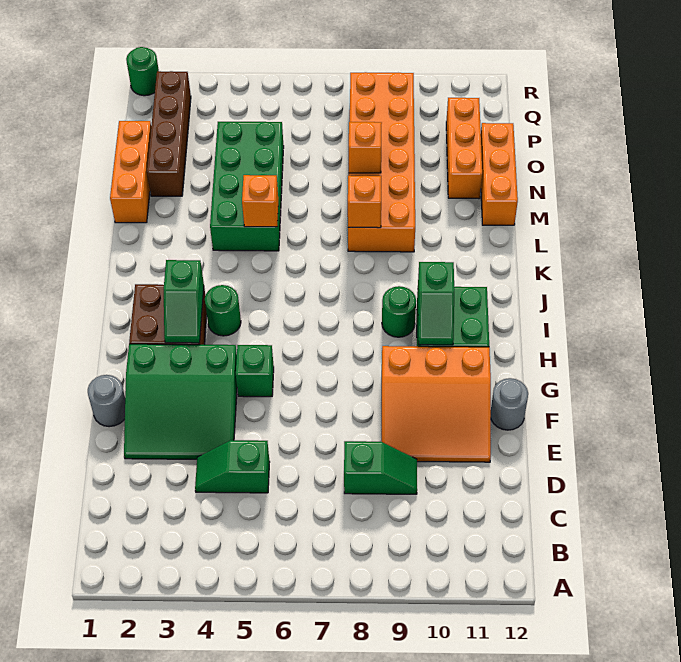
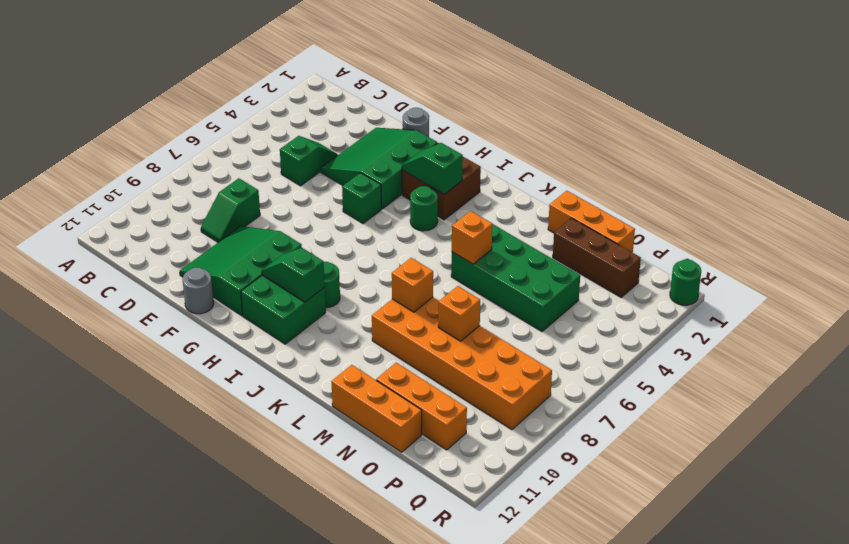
orange 3x3 slope [382,346,491,462] -> green 3x3 slope [180,226,302,316]
brown 1x4 brick [147,71,191,196] -> brown 1x3 brick [553,218,641,297]

